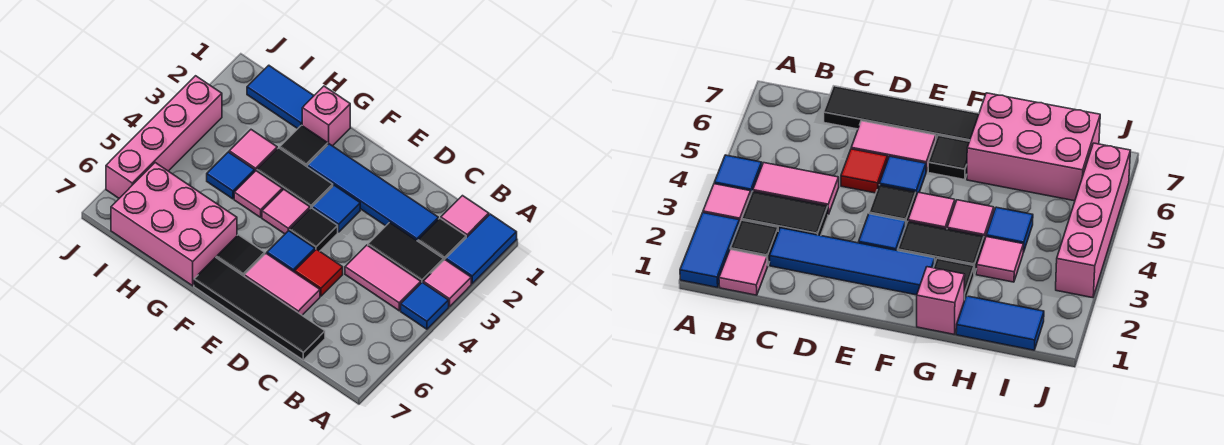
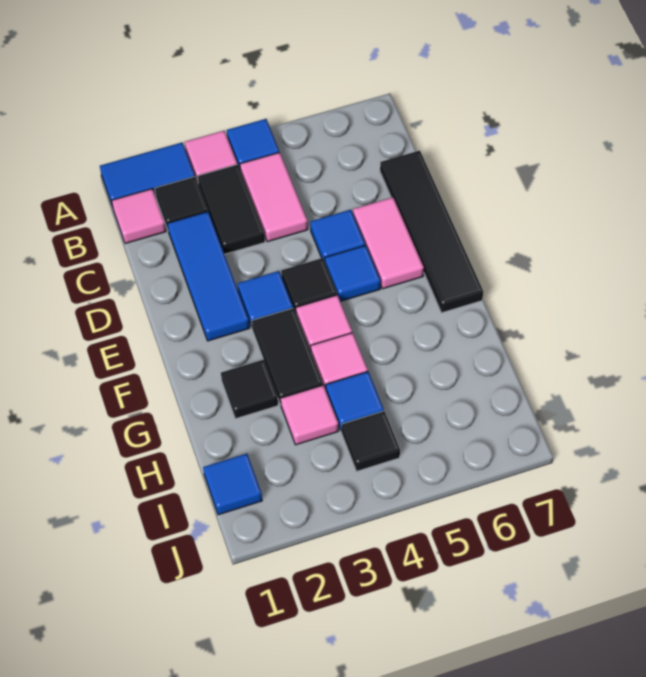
blue 1x4 tile [307,144,438,241] -> blue 1x3 tile [167,212,249,341]
red 1x1 tile [295,249,343,296] -> blue 1x1 tile [310,210,365,262]
black 1x1 tile [217,235,265,276] -> black 1x1 tile moved to [341,411,400,471]
pink 1x1 brick [302,86,350,146] -> none
pink 2x3 brick [111,163,237,286] -> none
blue 1x2 tile [247,65,314,129] -> blue 1x1 tile [203,454,262,515]
pink 1x4 brick [106,76,222,198] -> none

